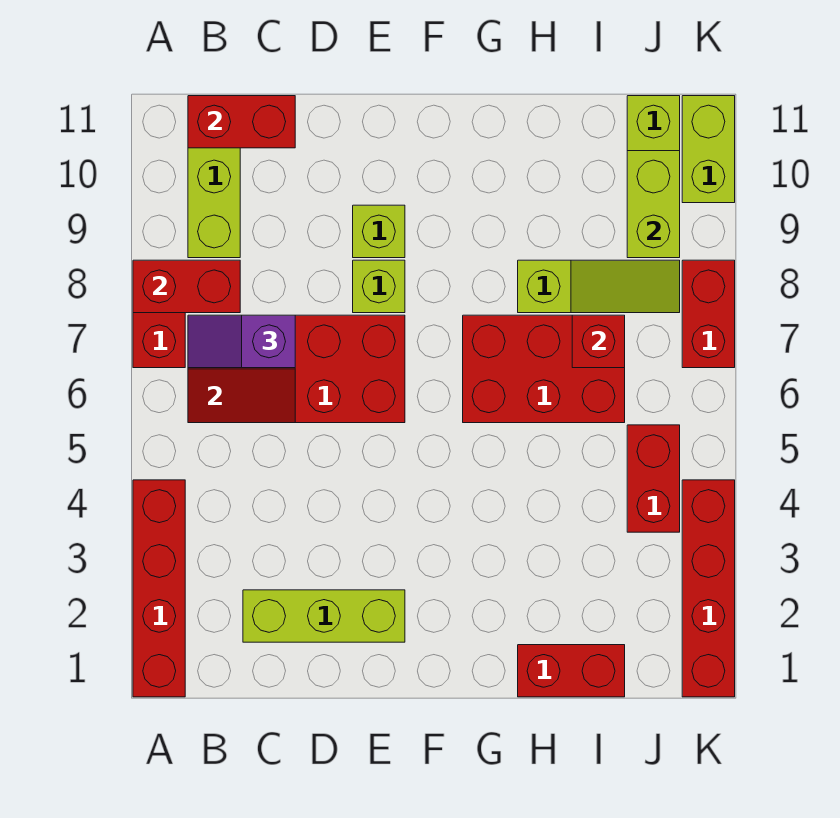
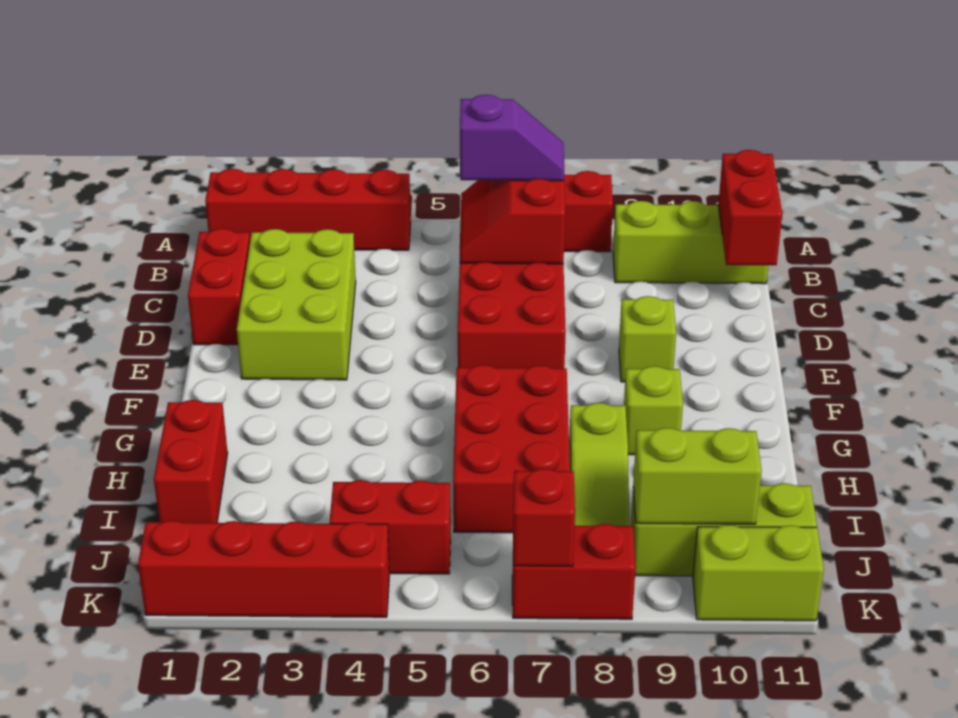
red 1x2 brick [133,260,240,313] -> red 1x2 brick moved to [188,229,250,345]
purple 1x2 slope [188,315,295,368] -> purple 1x2 slope turned to [460,95,564,181]
lime 1x3 brick [243,590,405,642] -> lime 2x3 brick [237,229,356,380]
lime 1x1 brick [353,260,405,313] -> lime 1x1 brick moved to [624,366,683,455]
red 1x1 brick [572,315,625,368] -> red 1x1 brick moved to [513,469,575,567]

